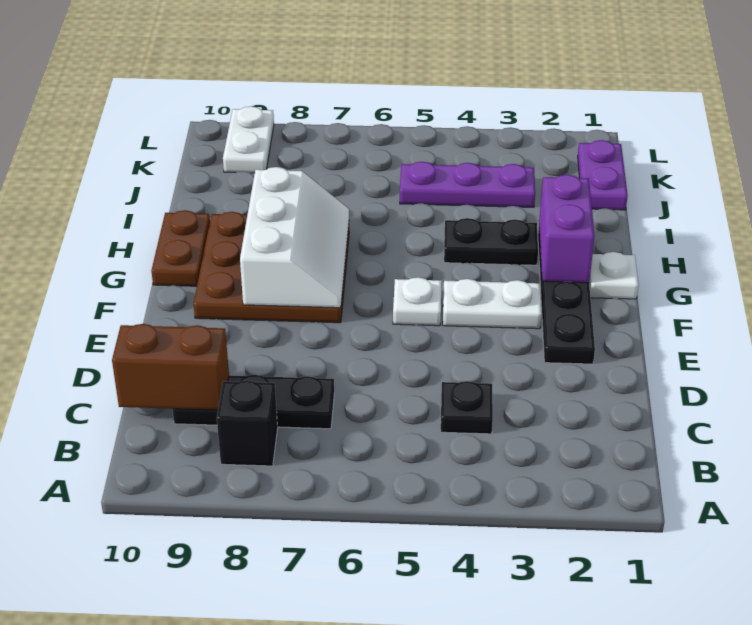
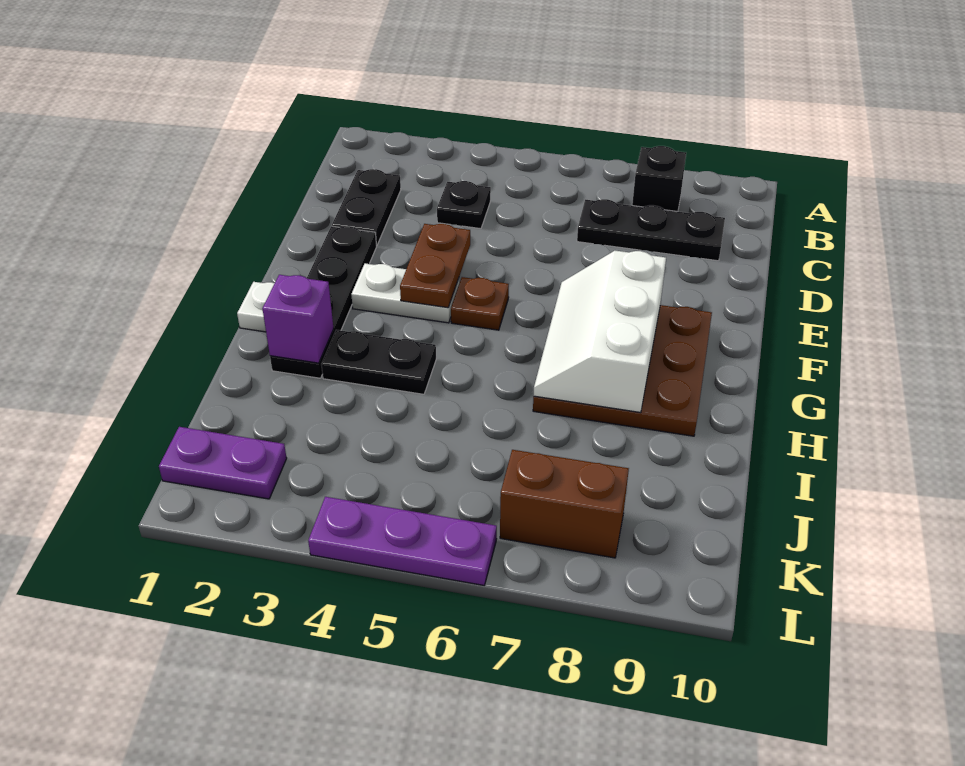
none -> black 1x2 plate [332,169,401,245]
brown 1x2 brick [112,324,229,410] -> brown 1x2 brick moved to [500,450,629,558]
white 1x1 plate [393,277,442,326] -> brown 1x1 plate [451,277,509,330]
purple 1x2 brick [539,175,594,283] -> purple 1x1 brick [262,275,334,363]
brown 1x2 plate [151,210,210,286] -> brown 1x2 plate moved to [400,224,470,308]
purple 1x2 plate [578,140,628,210] -> purple 1x2 plate turned to [159,427,287,499]
purple 1x3 plate [400,162,535,207] -> purple 1x3 plate moved to [308,497,497,585]
white 1x2 plate [223,106,274,173] -> none

